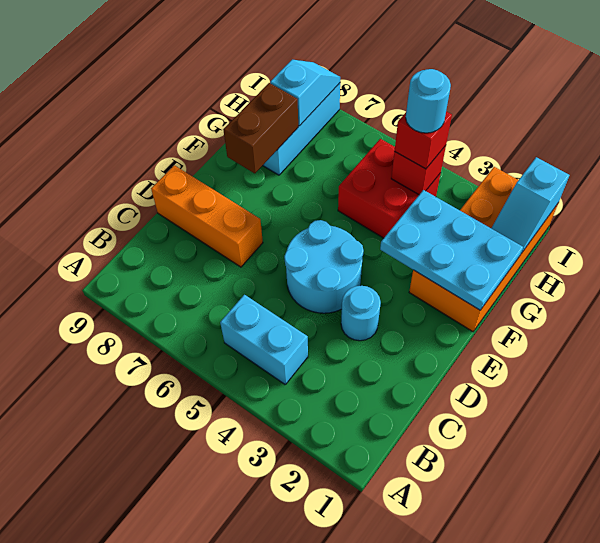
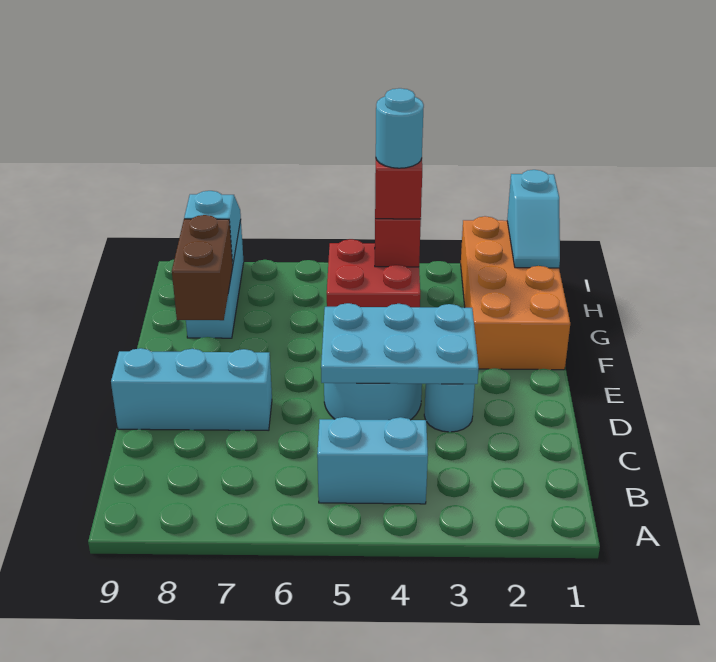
orange 1x3 brick [151,165,263,267] -> cyan 1x3 brick [111,348,272,431]
cyan 2x3 plate [380,190,523,310] -> cyan 2x3 plate moved to [321,303,479,384]

